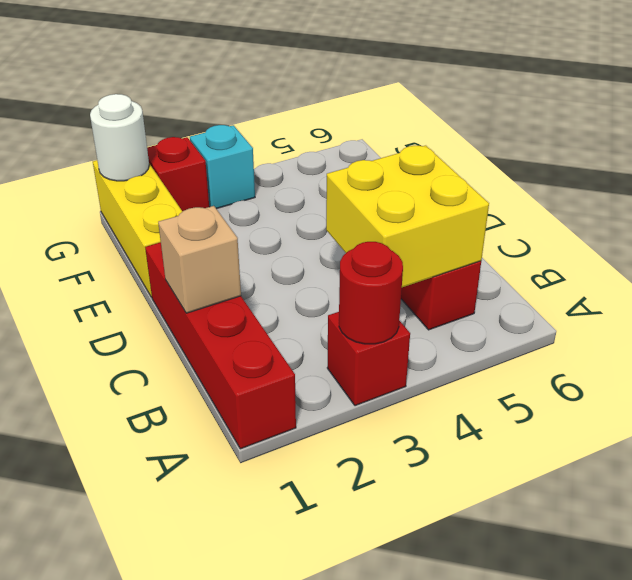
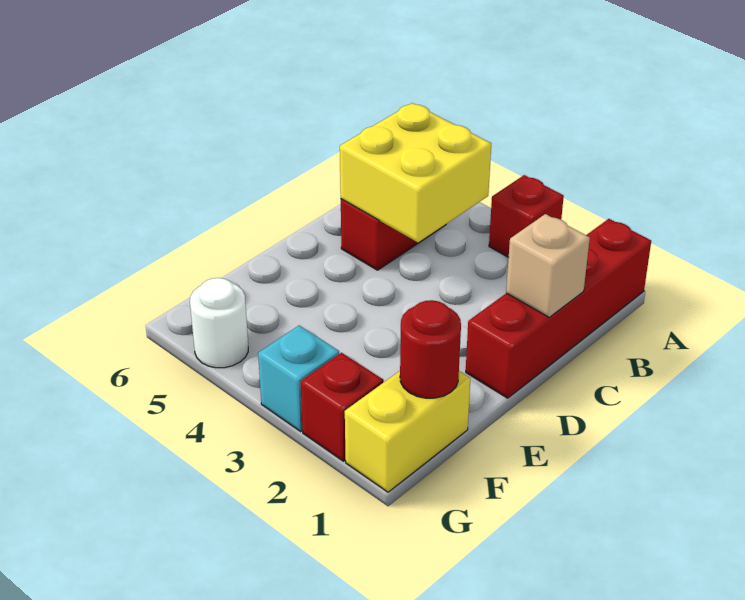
red 1x1 round brick [339,242,403,344] -> red 1x1 round brick moved to [400,300,461,398]
yellow 1x3 brick [93,160,183,297] -> yellow 1x2 brick [345,371,470,492]
white 1x1 round brick [90,94,149,181] -> white 1x1 round brick moved to [190,278,248,368]

